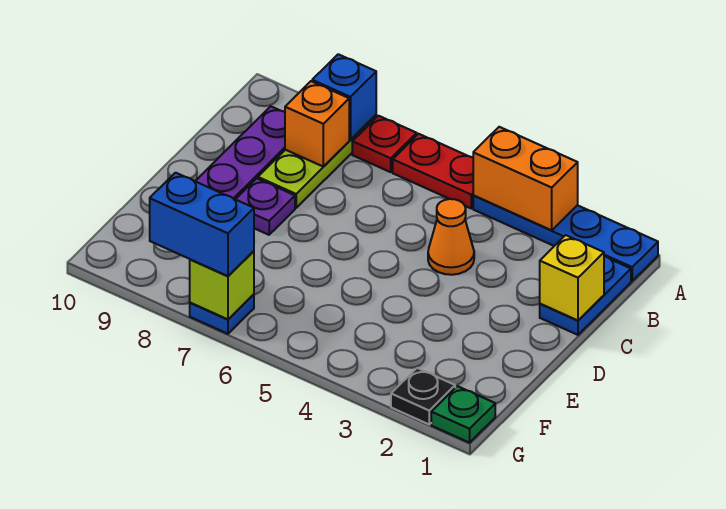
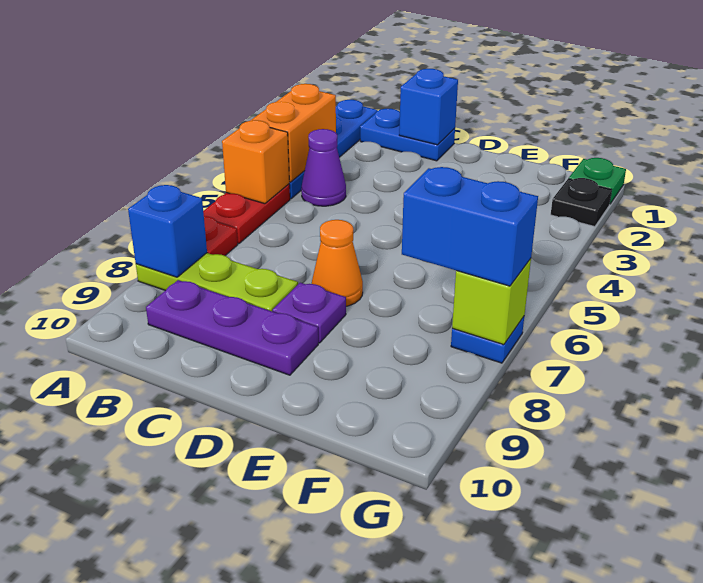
none -> purple 1x1 cone [301,129,346,206]
orange 1x1 brick [285,81,349,167] -> orange 1x1 brick moved to [222,120,289,204]
yellow 1x1 brick [540,235,604,320] -> blue 1x1 brick [399,69,458,145]
orange 1x1 cone [428,199,474,275] -> orange 1x1 cone moved to [312,220,363,306]
blue 1x2 brick [150,173,254,276] -> blue 1x2 brick turned to [402,167,538,286]

